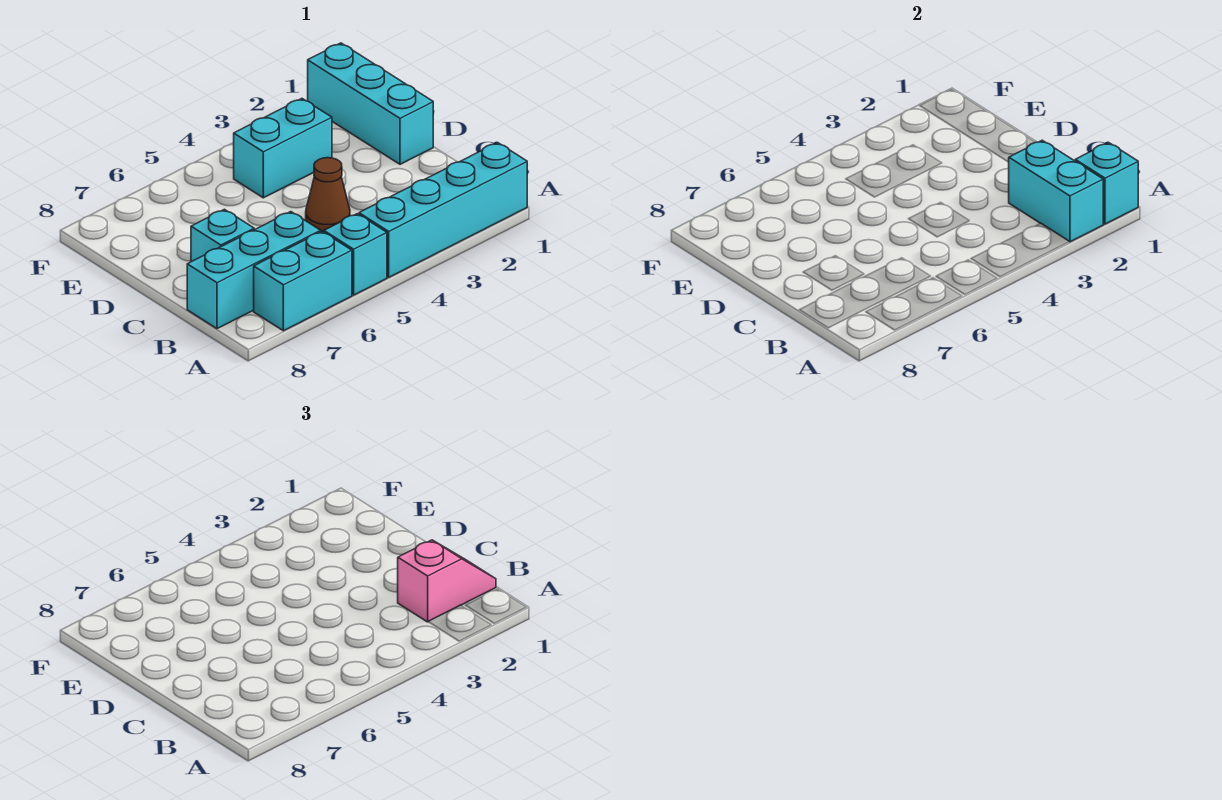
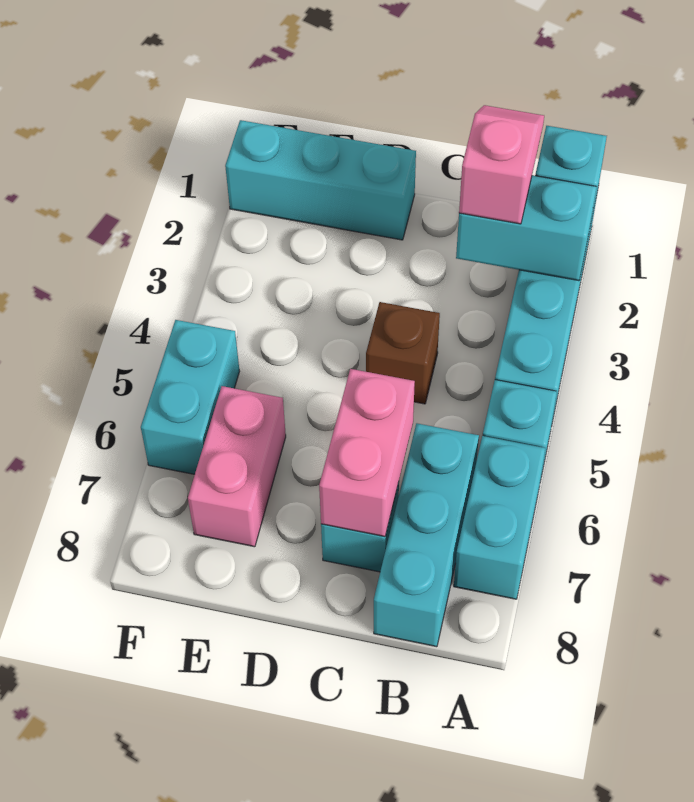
brown 1x1 cone [306,158,350,232] -> brown 1x1 brick [366,302,440,404]
none -> pink 1x2 brick [319,369,415,537]
cyan 1x2 brick [234,99,332,198] -> cyan 1x2 brick moved to [141,320,240,474]
none -> pink 1x2 brick [188,386,286,547]

